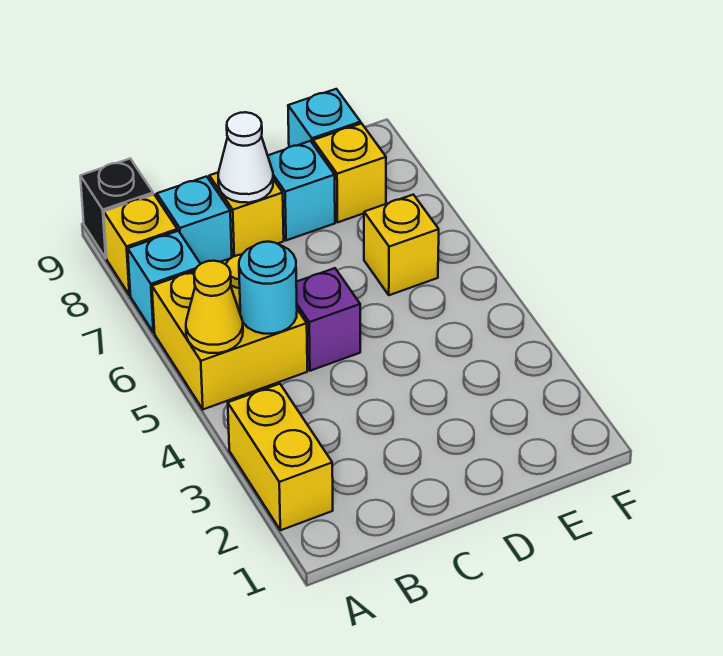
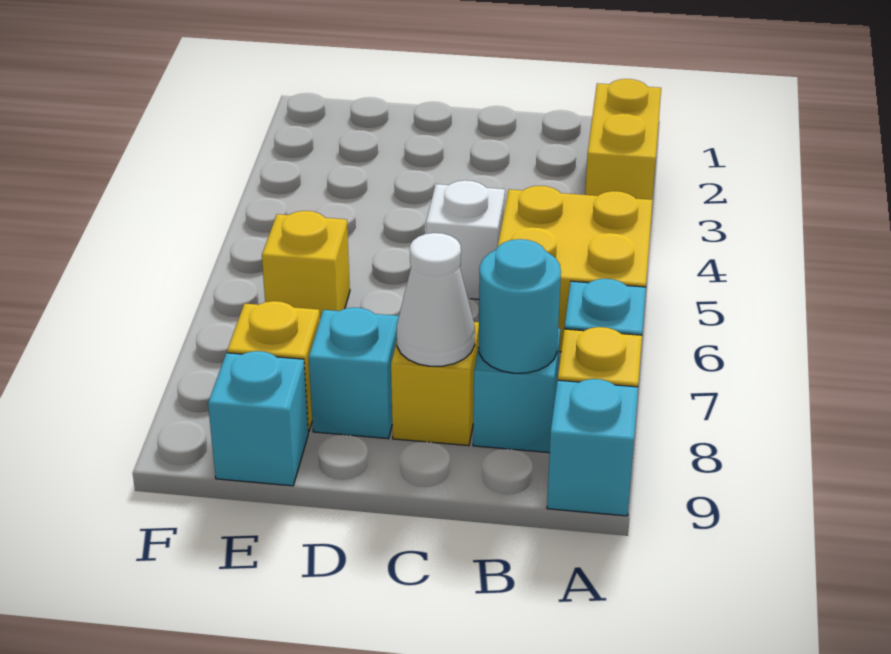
yellow 1x1 cone [186,261,243,353] -> none
black 1x1 brick [80,159,153,258] -> cyan 1x1 brick [547,379,638,516]
cyan 1x1 round brick [239,242,297,334] -> cyan 1x1 round brick moved to [479,239,561,373]
purple 1x1 brick [296,268,360,371] -> white 1x1 brick [426,180,505,299]

